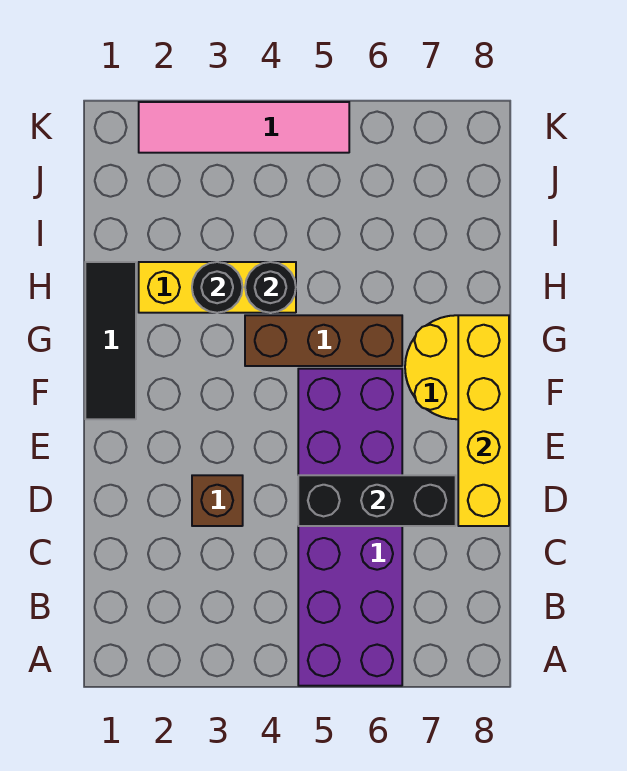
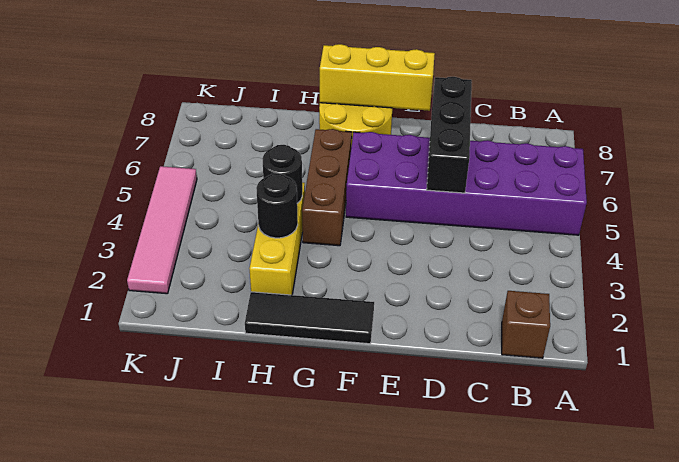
brown 1x1 brick [192,475,243,526] -> brown 1x1 brick moved to [502,291,550,358]
yellow 1x4 brick [458,315,509,526] -> yellow 1x3 brick [320,44,435,111]

